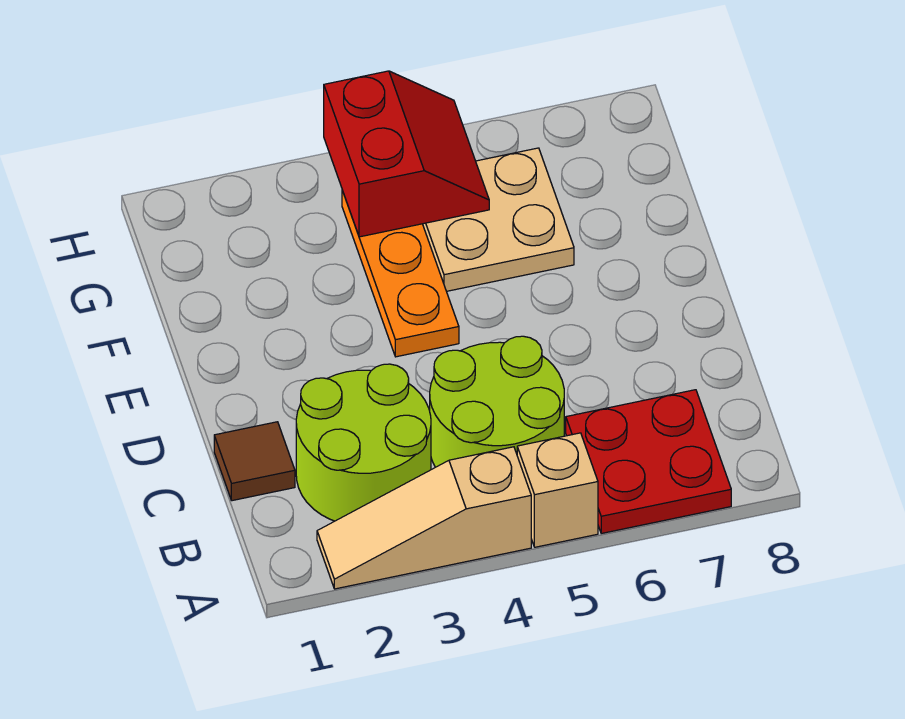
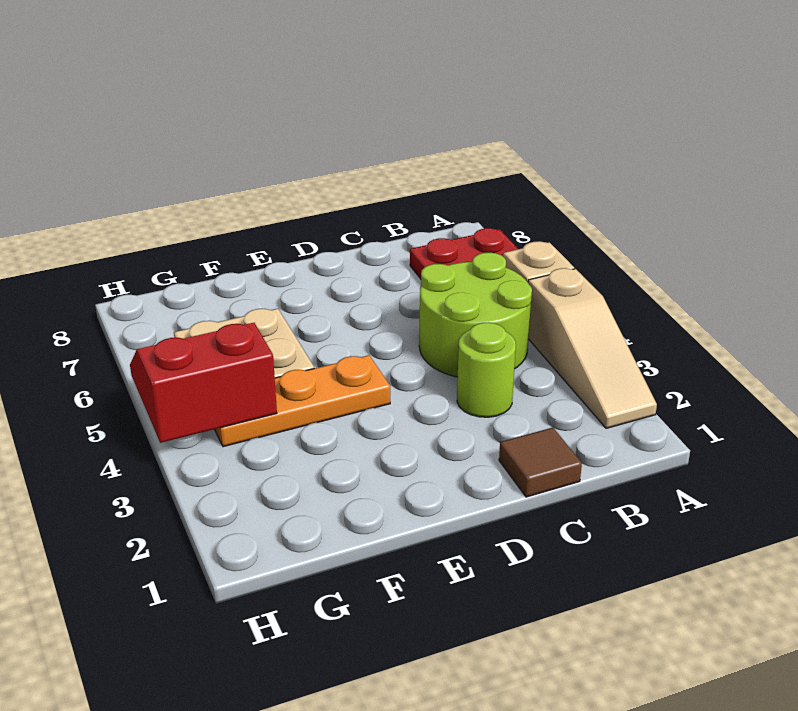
lime 2x2 round brick [296,364,431,521] -> lime 1x1 round brick [457,322,516,417]

